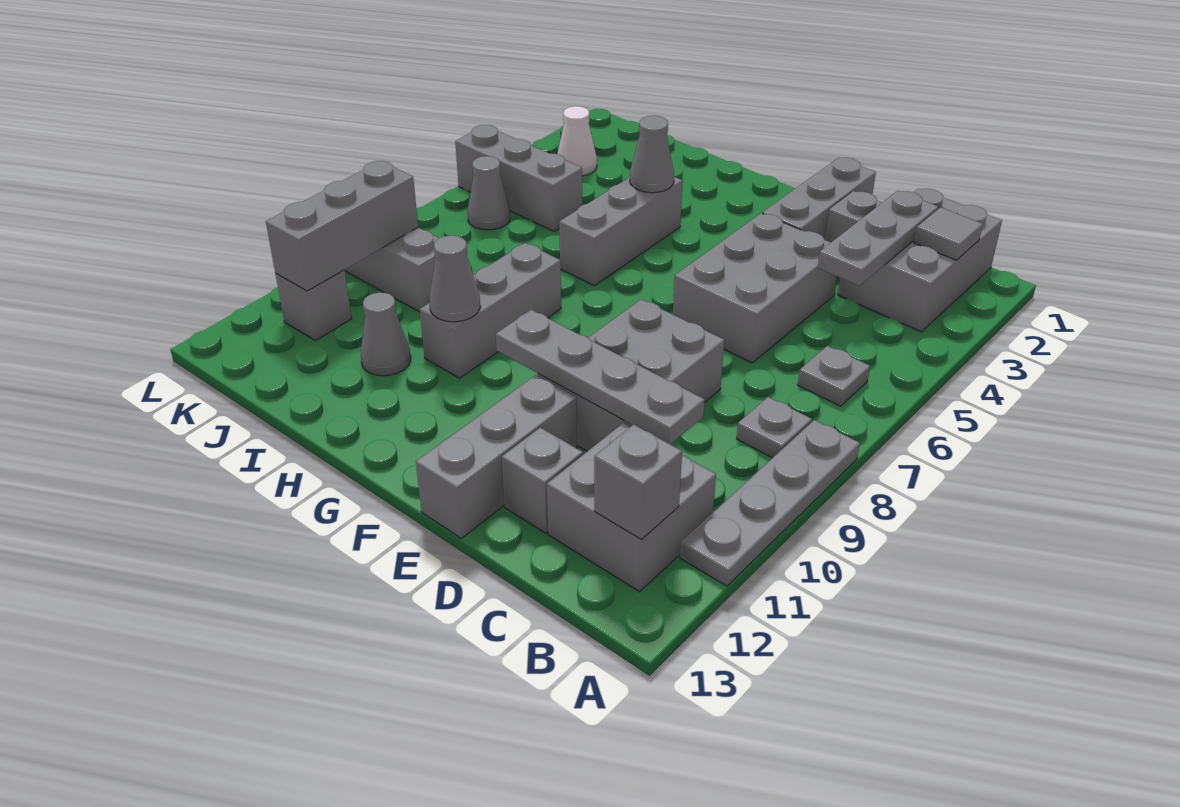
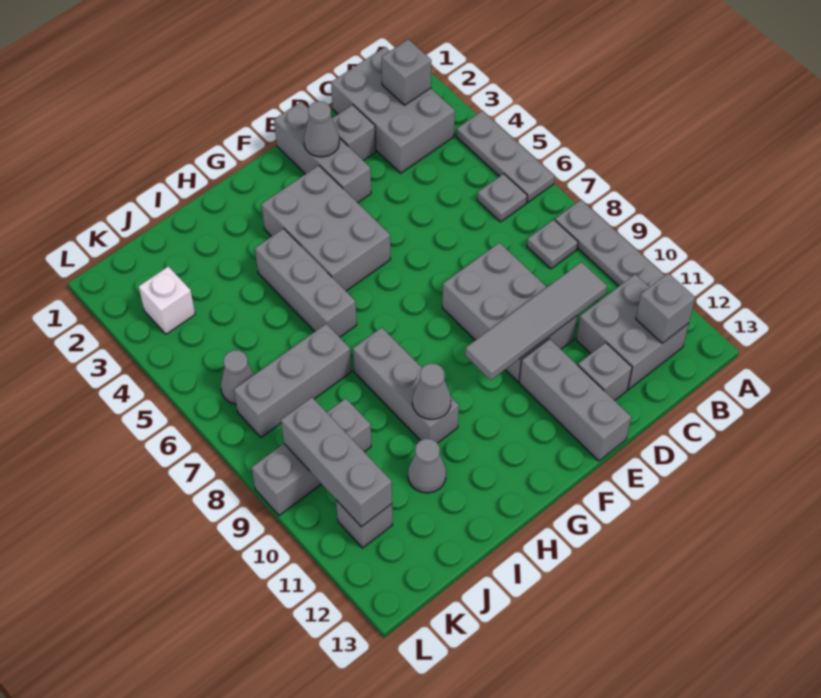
grey 1x1 tile [914,207,983,260] -> grey 1x1 brick [382,39,431,105]
grey 1x3 plate [818,191,938,286] -> grey 1x3 plate moved to [456,111,555,202]
grey 1x4 plate [496,310,705,444] -> grey 1x4 tile [465,262,607,380]
grey 2x3 brick [673,213,837,363] -> grey 2x3 brick moved to [261,165,391,291]
grey 1x1 cone [630,116,674,193] -> grey 1x1 cone moved to [304,101,339,157]
grey 1x3 brick [455,125,582,231] -> grey 1x3 brick moved to [234,324,351,437]
white 1x1 cone [557,106,597,176] -> white 1x1 brick [139,266,195,334]

